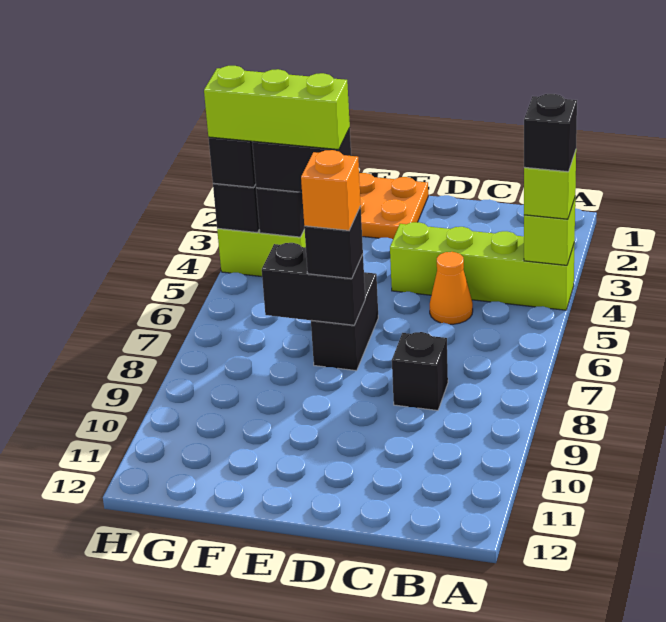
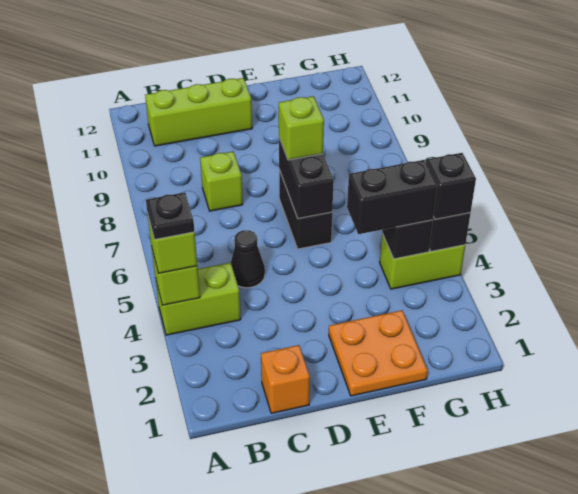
lime 1x4 brick [390,222,575,310] -> lime 1x2 brick [156,263,241,335]
black 1x1 brick [524,94,577,172] -> black 1x1 plate [146,192,195,240]
orange 1x1 cone [430,252,473,324] -> black 1x1 cone [231,230,265,288]
black 1x1 brick [392,332,448,410] -> lime 1x1 brick [200,152,243,211]
black 1x2 brick [262,243,365,325] -> black 1x2 brick turned to [279,138,334,219]
black 1x1 brick [304,207,363,279] -> lime 1x1 brick [279,96,324,160]
orange 1x1 brick [301,150,361,230] -> orange 1x1 brick moved to [261,345,310,413]
lime 1x3 brick [204,66,350,150] -> lime 1x3 brick moved to [145,78,252,146]

